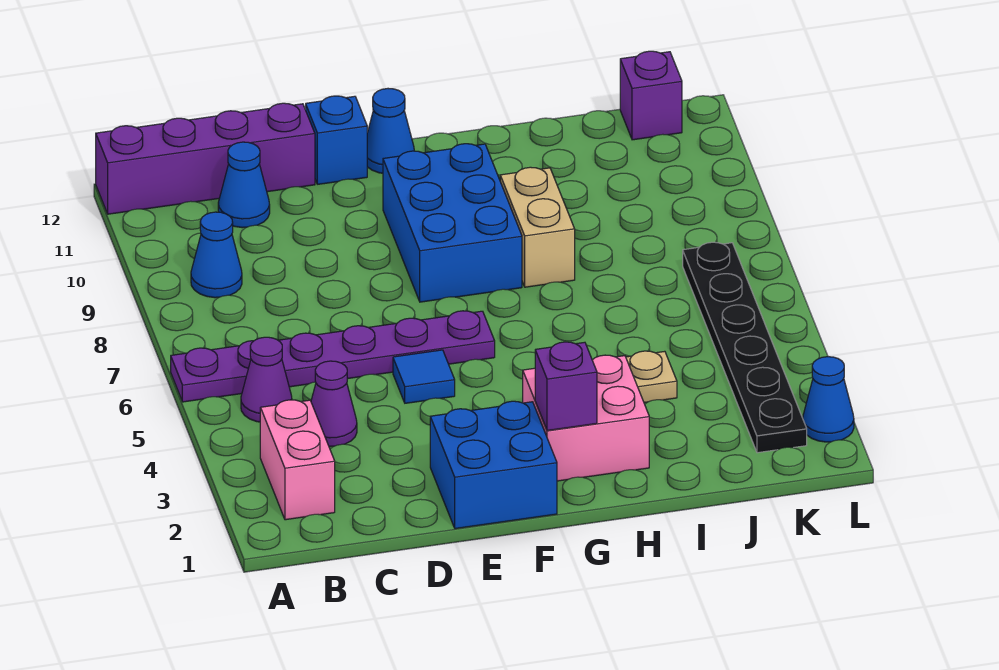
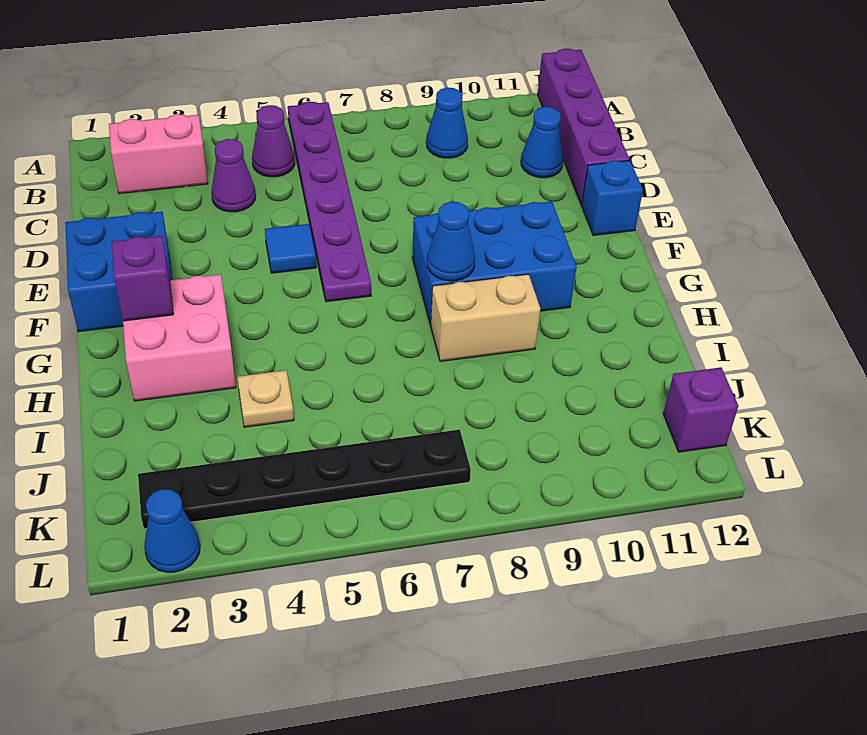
blue 1x1 cone [367,89,414,173] -> blue 1x1 cone moved to [427,202,475,281]

